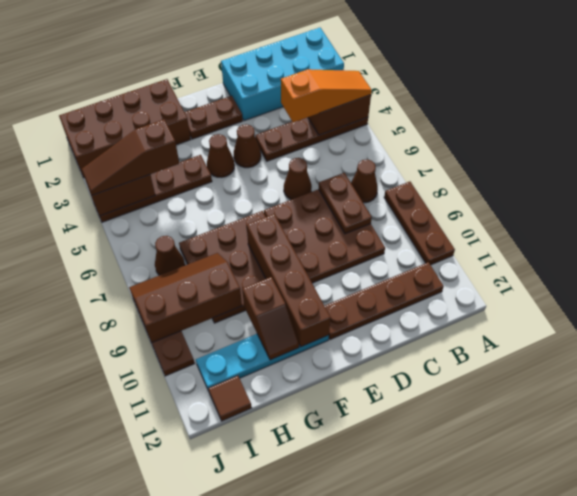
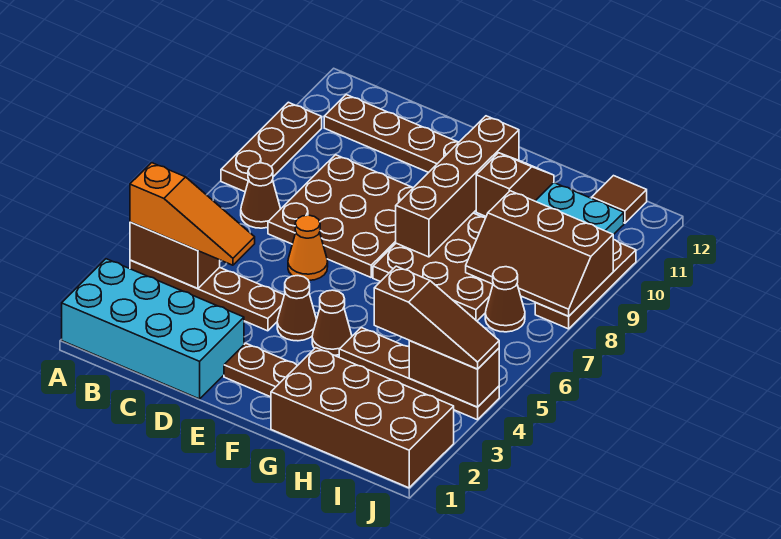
orange 1x3 slope [281,69,372,122] -> orange 1x3 slope turned to [130,163,255,265]
brown 1x2 plate [319,173,372,234] -> none
brown 1x1 cone [284,158,312,200] -> orange 1x1 cone [288,215,328,281]

